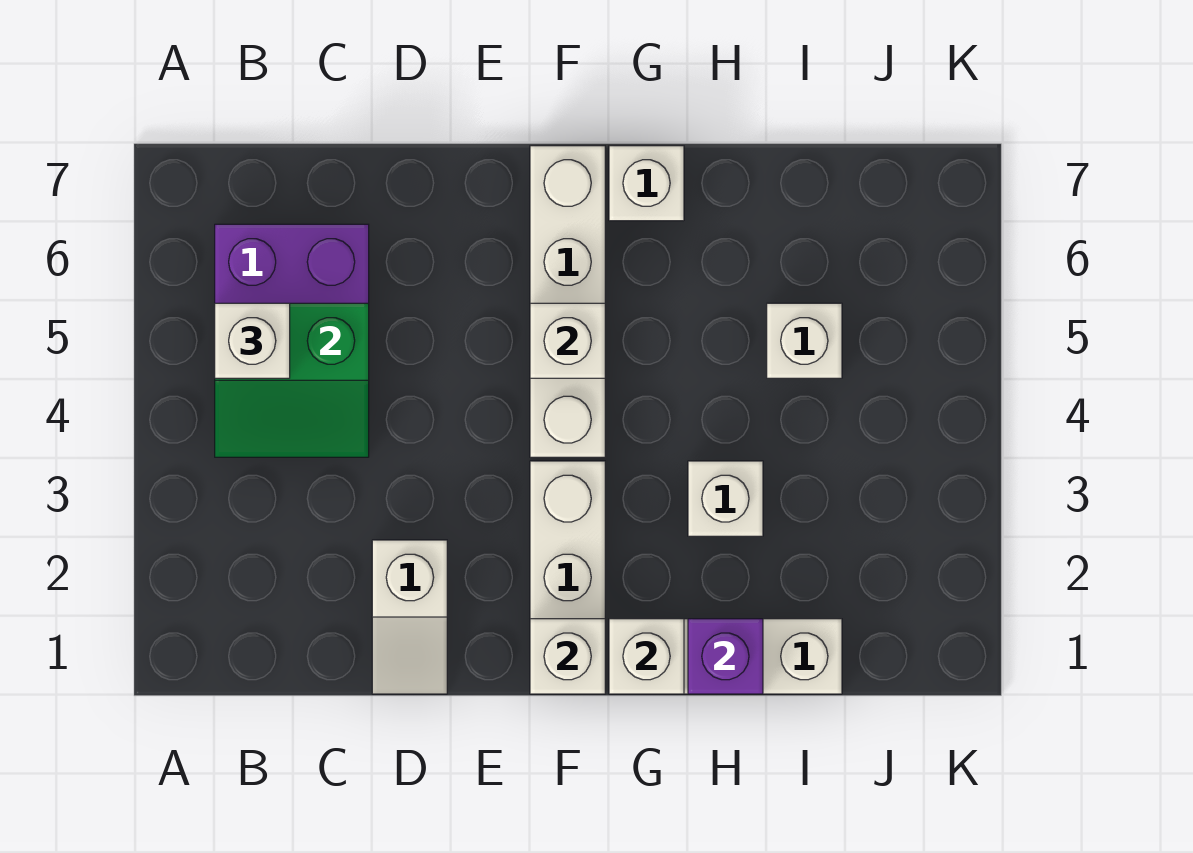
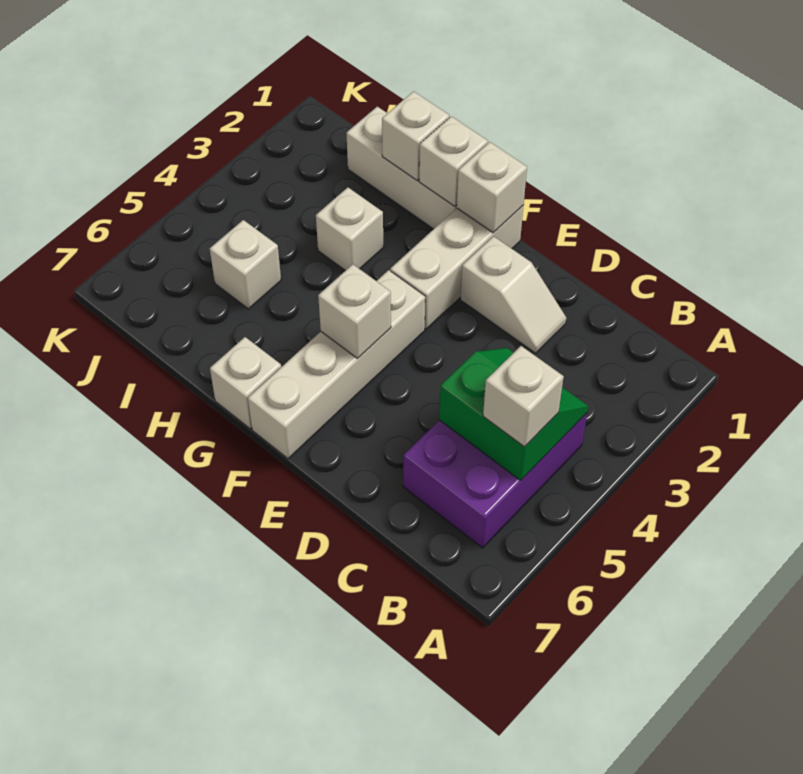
white 1x2 slope [372,540,447,694] -> white 1x2 slope turned to [461,236,566,353]
purple 1x1 brick [688,619,763,694] -> white 1x1 brick [382,91,449,181]

